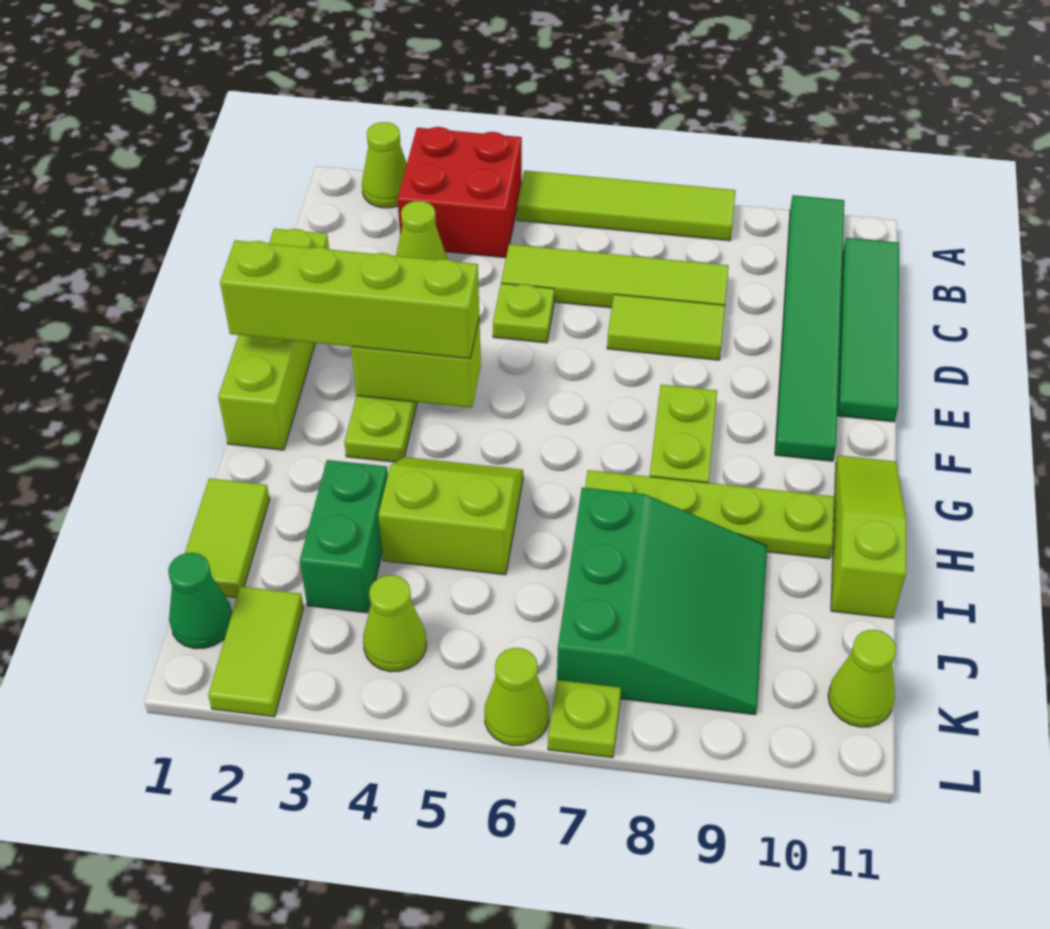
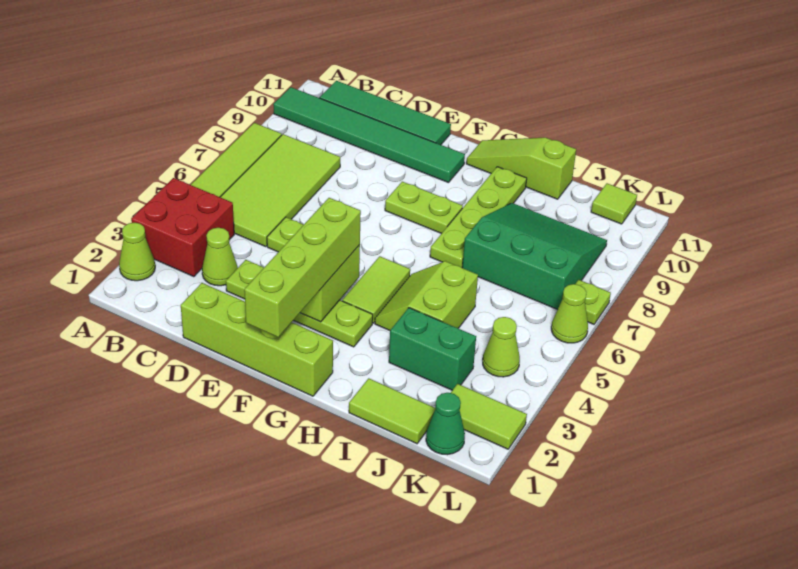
lime 1x4 tile [501,244,729,308] -> lime 2x4 tile [221,134,340,246]
lime 1x2 tile [607,294,725,360] -> lime 1x2 tile moved to [342,256,410,323]
lime 1x1 cone [828,630,896,727] -> lime 1x1 tile [591,183,637,224]

